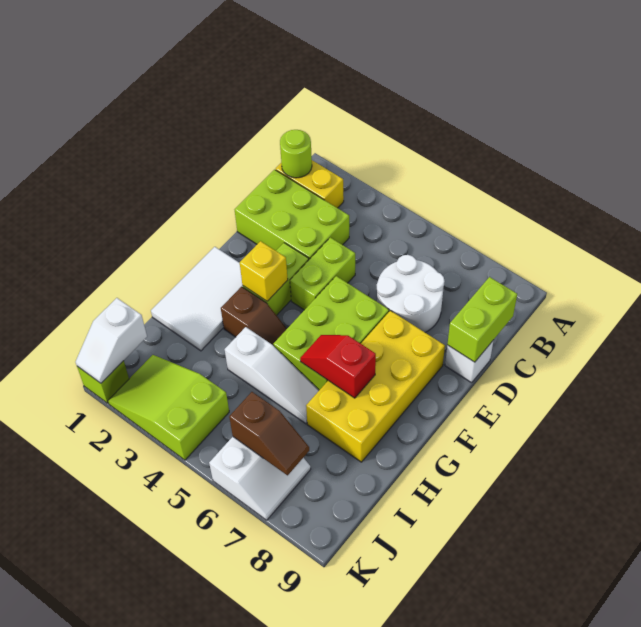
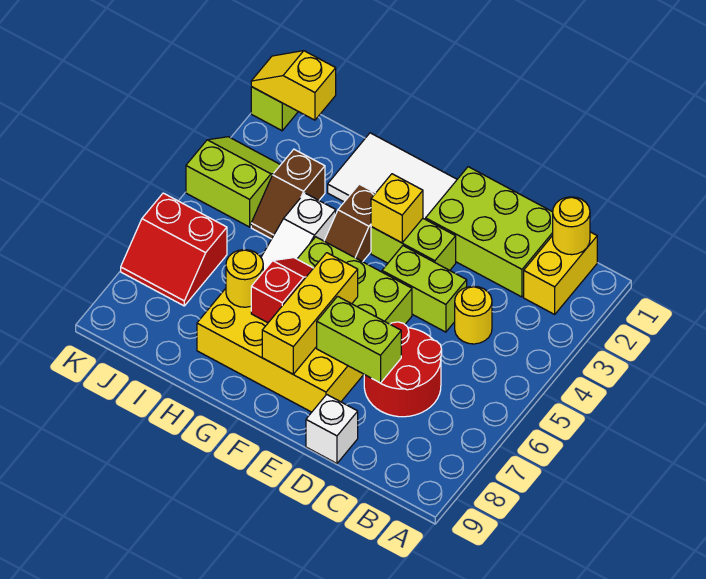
lime 1x1 round brick [280,130,312,178] -> yellow 1x1 round brick [553,197,590,255]
lime 2x3 brick [235,170,349,259] -> lime 2x3 brick turned to [426,167,553,297]
none -> yellow 1x1 round brick [455,286,492,344]
white 2x2 round brick [377,255,445,332] -> red 2x2 round brick [364,322,442,417]
lime 1x2 brick [447,277,517,362] -> lime 1x2 brick moved to [317,296,401,383]
none -> yellow 1x3 brick [262,253,358,374]
none -> yellow 1x1 round brick [226,250,263,307]
white 1x2 slope [76,298,147,383] -> yellow 1x2 slope [251,51,336,120]
lime 2x3 slope [108,355,229,460] -> lime 2x2 slope [186,137,280,227]
white 2x2 slope [209,437,311,520] -> red 2x2 slope [121,193,227,306]
brown 1x2 slope [229,392,309,475] -> brown 1x2 slope moved to [251,149,325,239]

